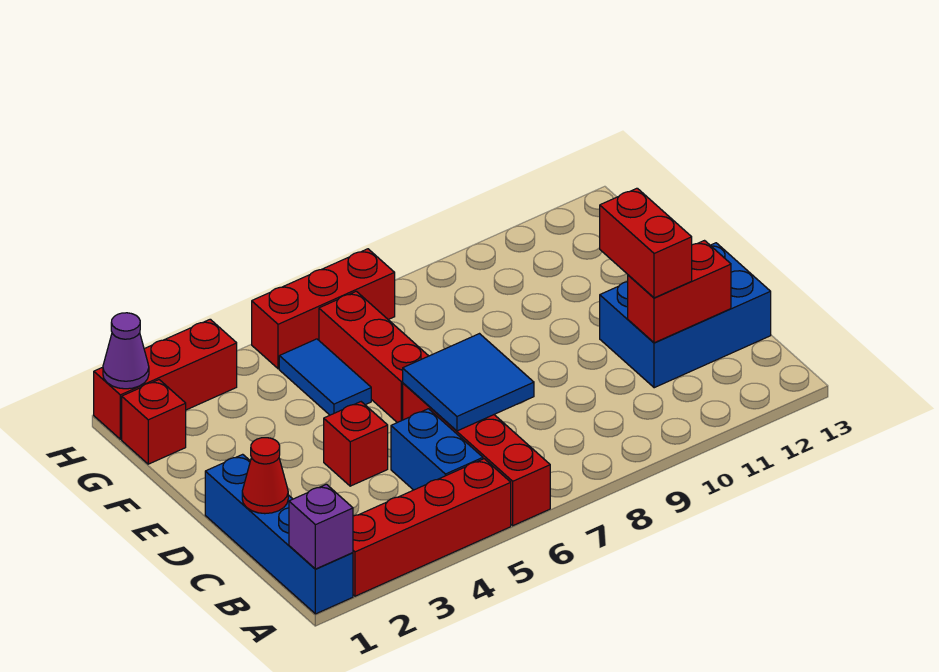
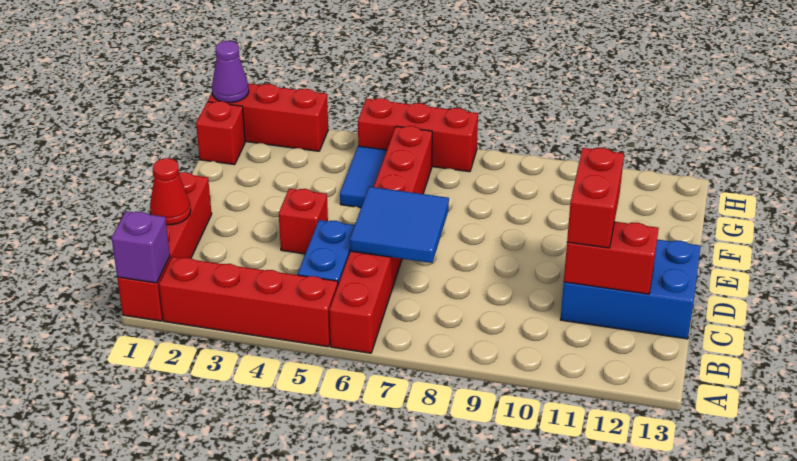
blue 1x4 brick [205,454,353,614] -> red 1x4 brick [117,172,212,321]

